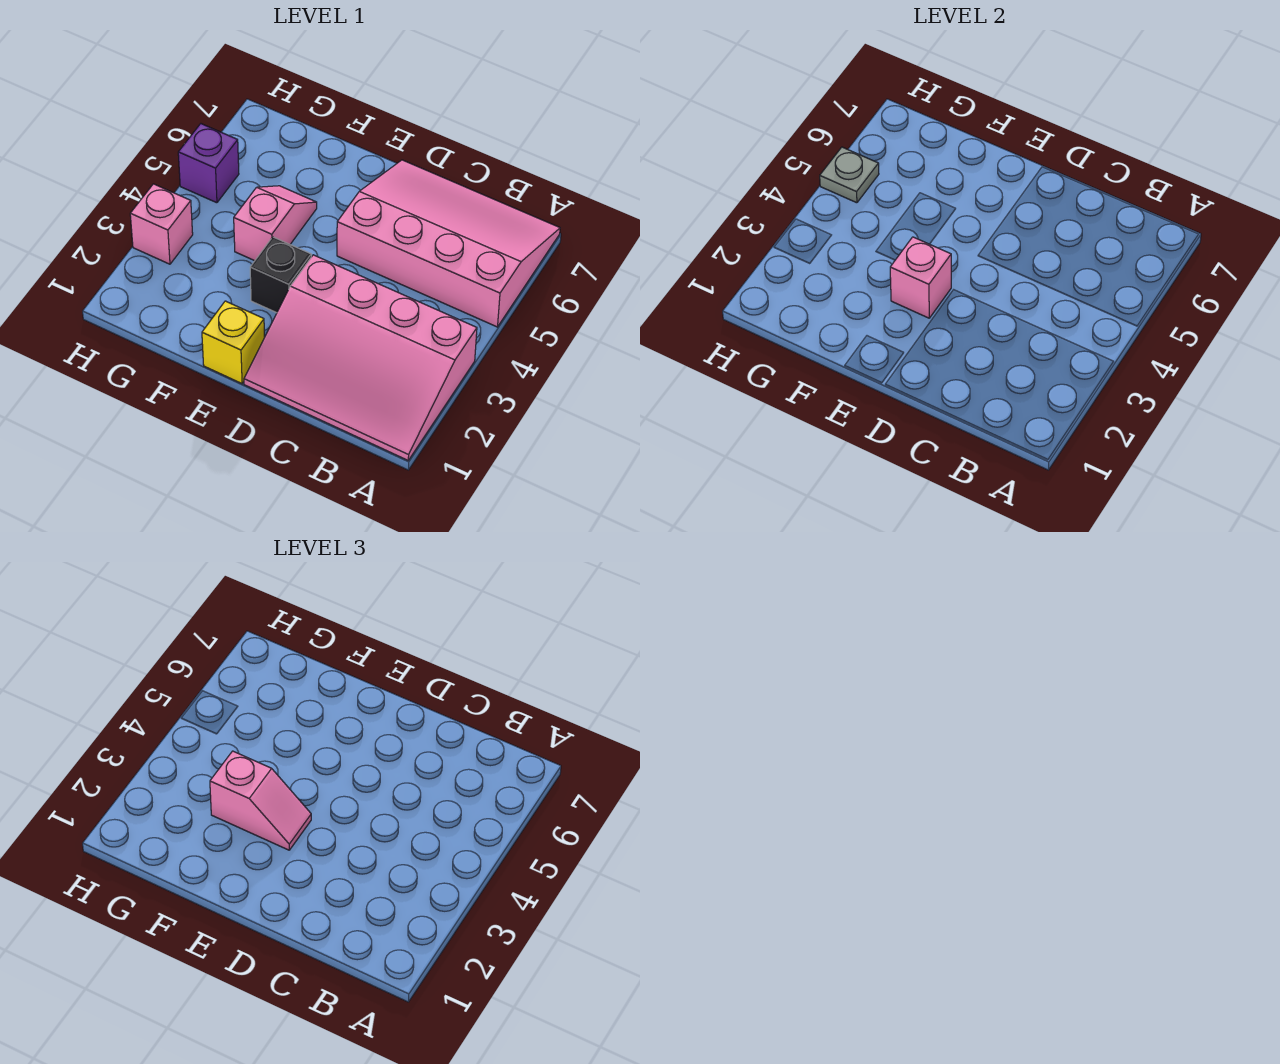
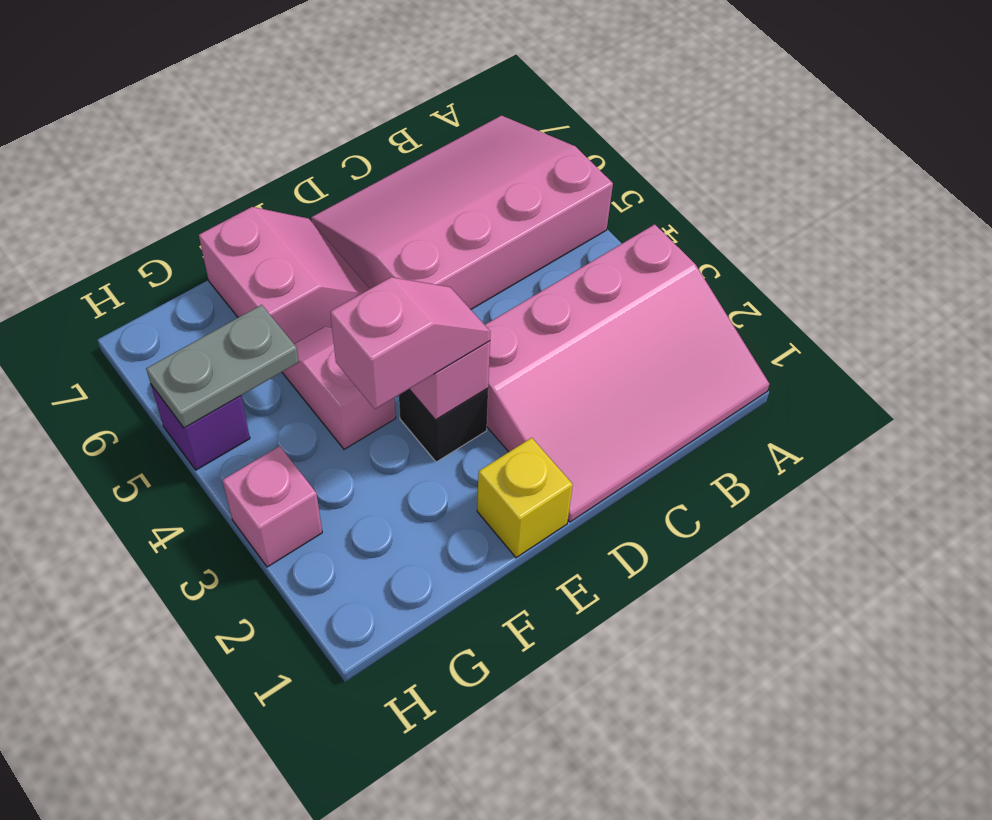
none -> pink 2x2 slope [199,207,370,344]
grey 1x1 plate [820,147,879,203] -> grey 1x2 plate [146,305,299,428]

